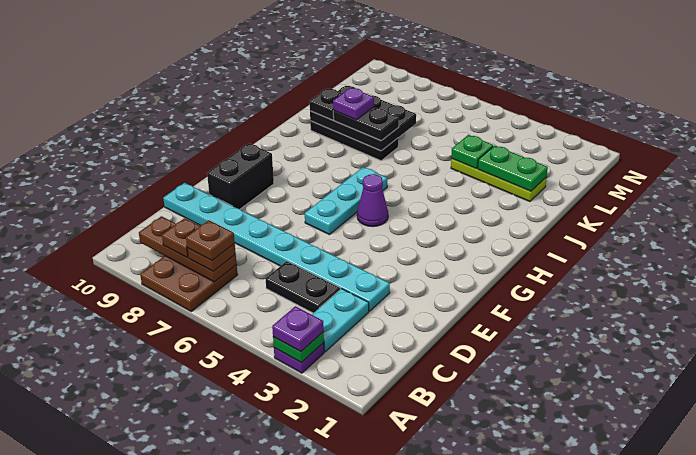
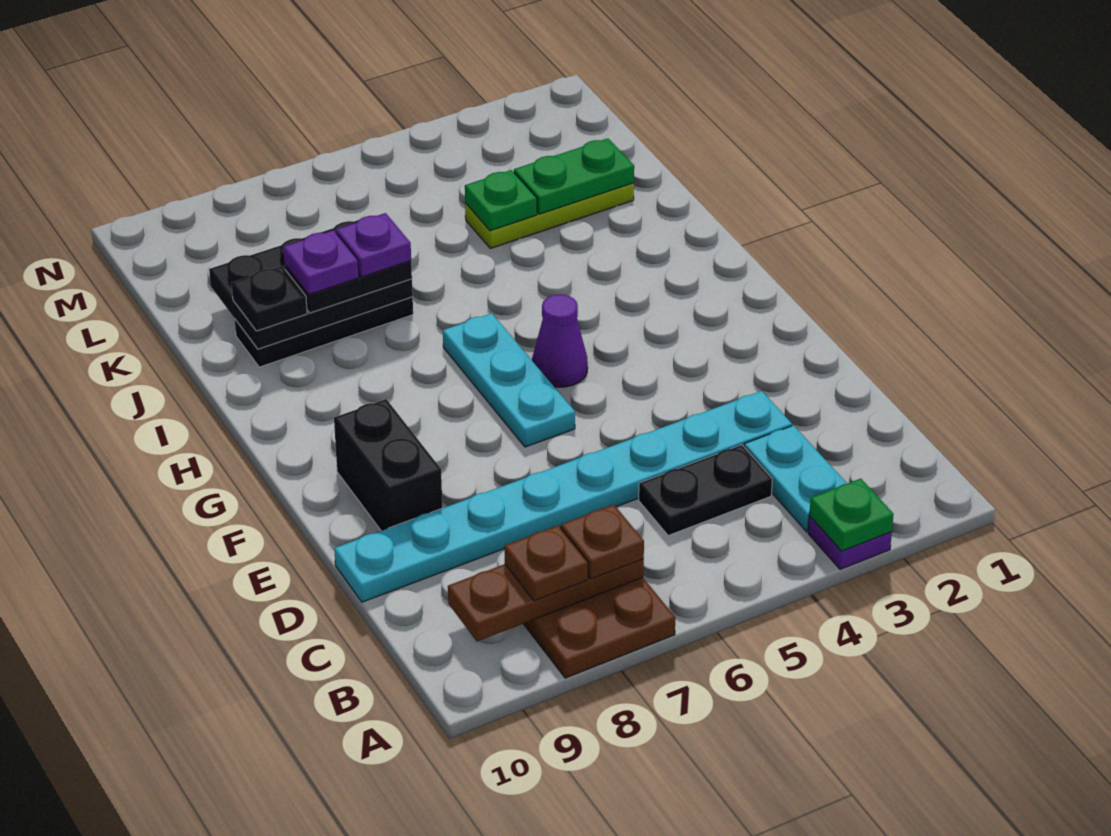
purple 1x1 plate [272,306,324,352] -> purple 1x1 plate moved to [336,213,411,277]
brown 1x1 plate [186,220,235,261] -> none

